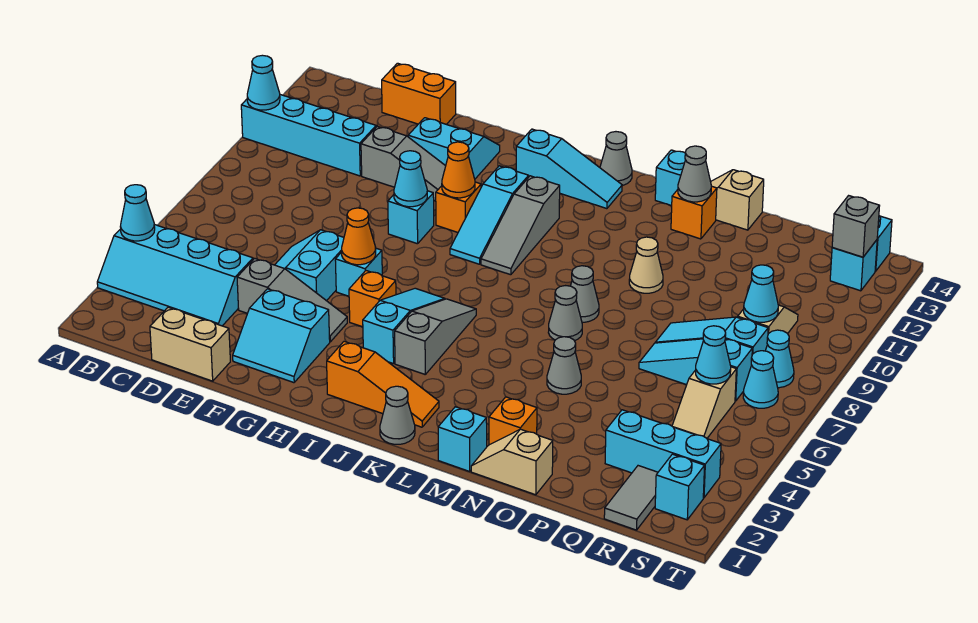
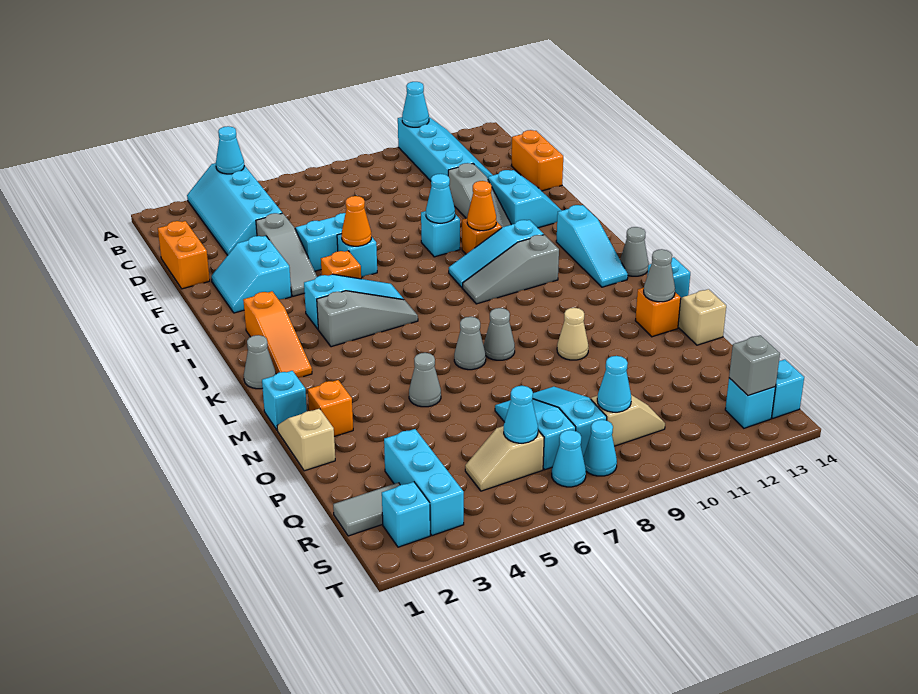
tan 1x2 brick [150,307,230,381] -> orange 1x2 brick [158,221,210,289]

